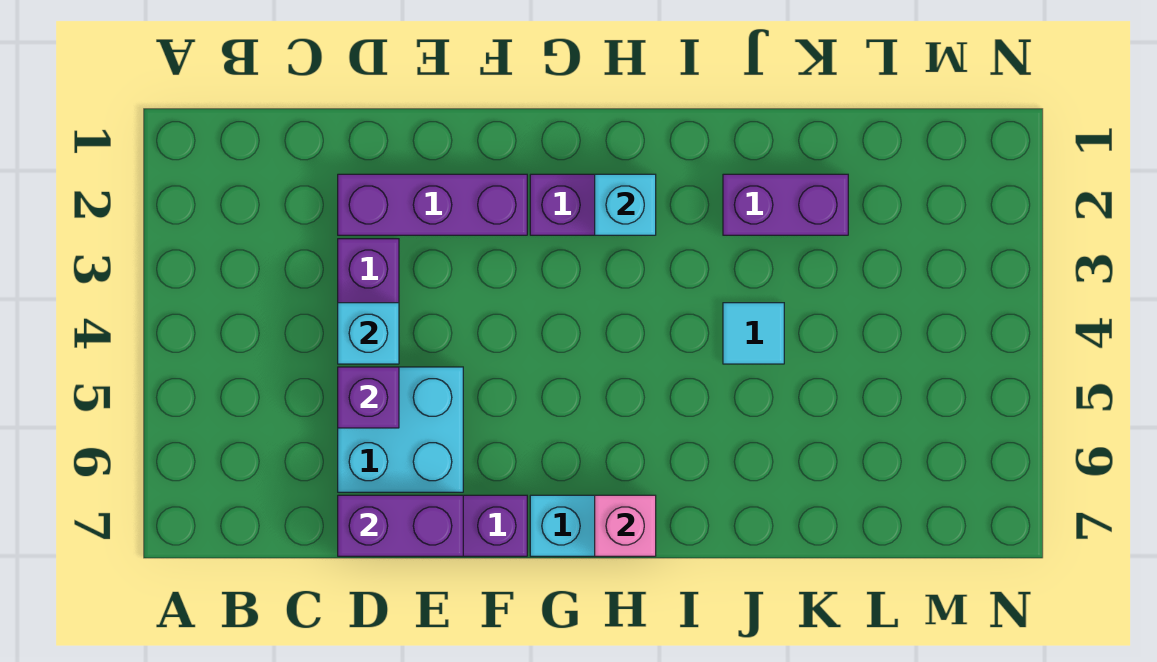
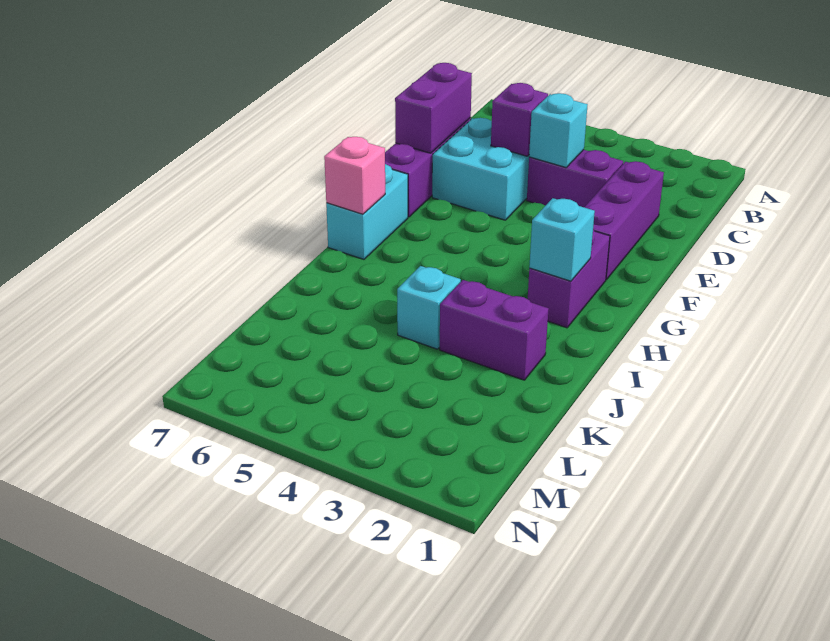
purple 1x2 brick [723,174,848,235] -> purple 1x2 brick turned to [440,280,549,380]
cyan 1x1 tile [723,303,784,364] -> cyan 1x1 brick [397,266,461,349]

